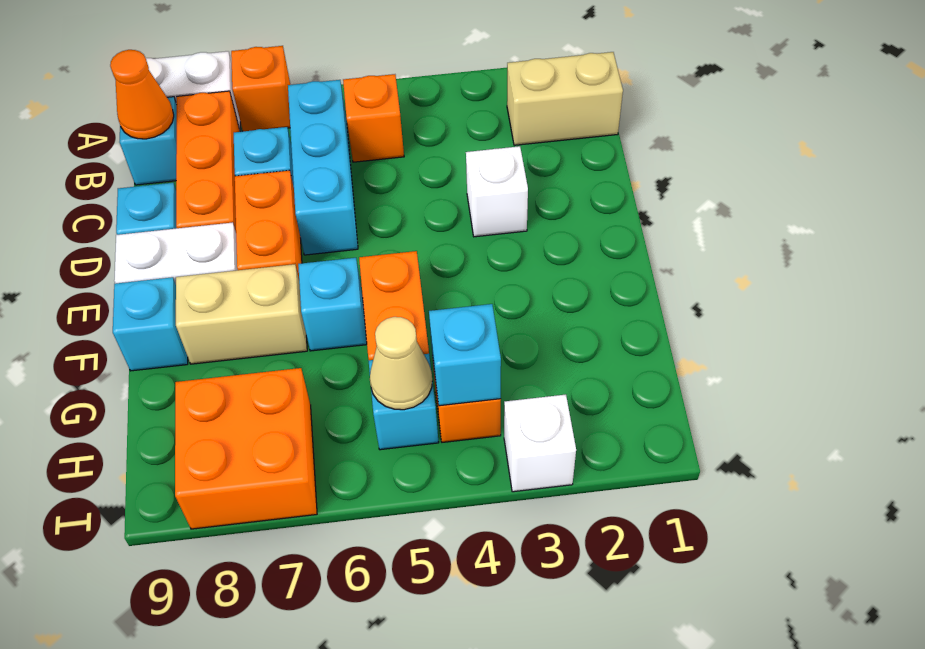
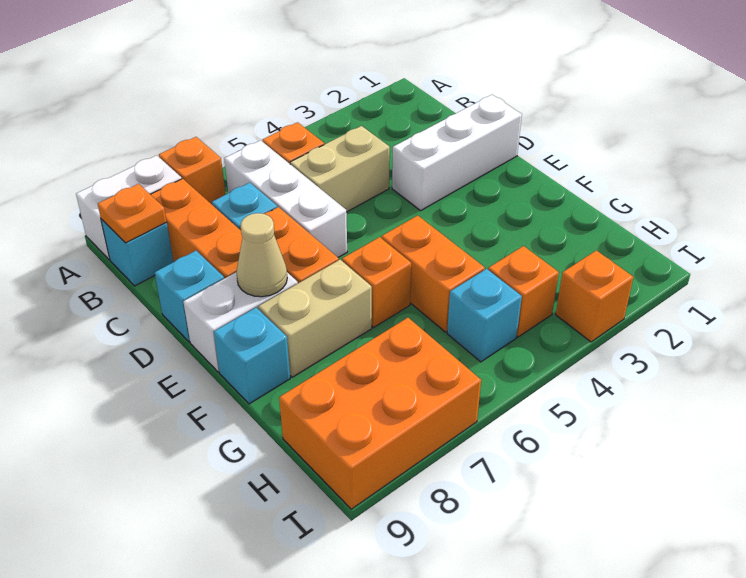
tan 1x2 brick [507,52,623,145] -> tan 1x2 brick moved to [290,126,390,212]
cyan 1x3 brick [288,80,358,255] -> white 1x3 brick [224,140,347,257]
orange 1x1 cone [110,50,174,139] -> orange 1x1 plate [98,184,167,243]
white 1x1 brick [466,146,528,237] -> white 1x3 brick [392,95,522,211]
cyan 1x1 brick [298,258,367,351] -> orange 1x1 brick [342,237,411,327]
cyan 1x1 brick [429,304,501,406] -> none
tan 1x1 cone [370,317,432,410] -> tan 1x1 cone moved to [236,213,287,297]
orange 2x2 brick [175,368,317,529] -> orange 2x3 brick [279,318,481,509]
white 1x1 brick [504,395,576,492] -> orange 1x1 brick [556,250,633,342]

